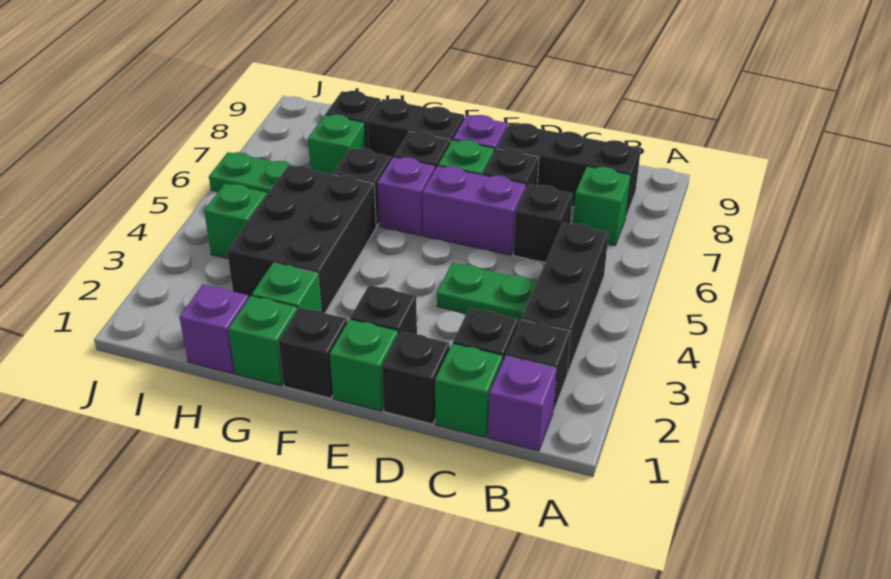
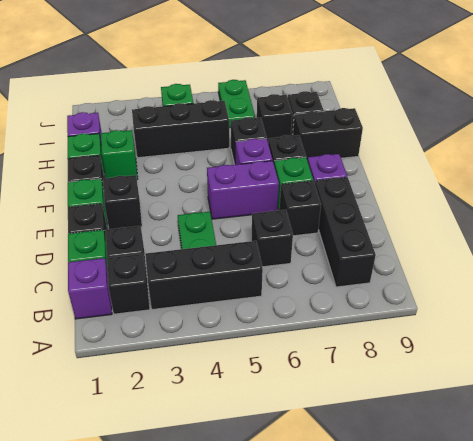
green 1x1 brick [573,166,631,246] -> none
purple 1x2 brick [422,166,526,255] -> purple 1x2 brick turned to [207,161,279,219]
black 1x2 brick [367,99,465,159] -> black 1x2 brick turned to [293,108,363,161]
black 2x3 brick [227,166,376,313] -> black 1x3 brick [132,100,229,158]
green 1x1 brick [308,115,366,175] -> black 1x1 brick [257,94,292,141]

